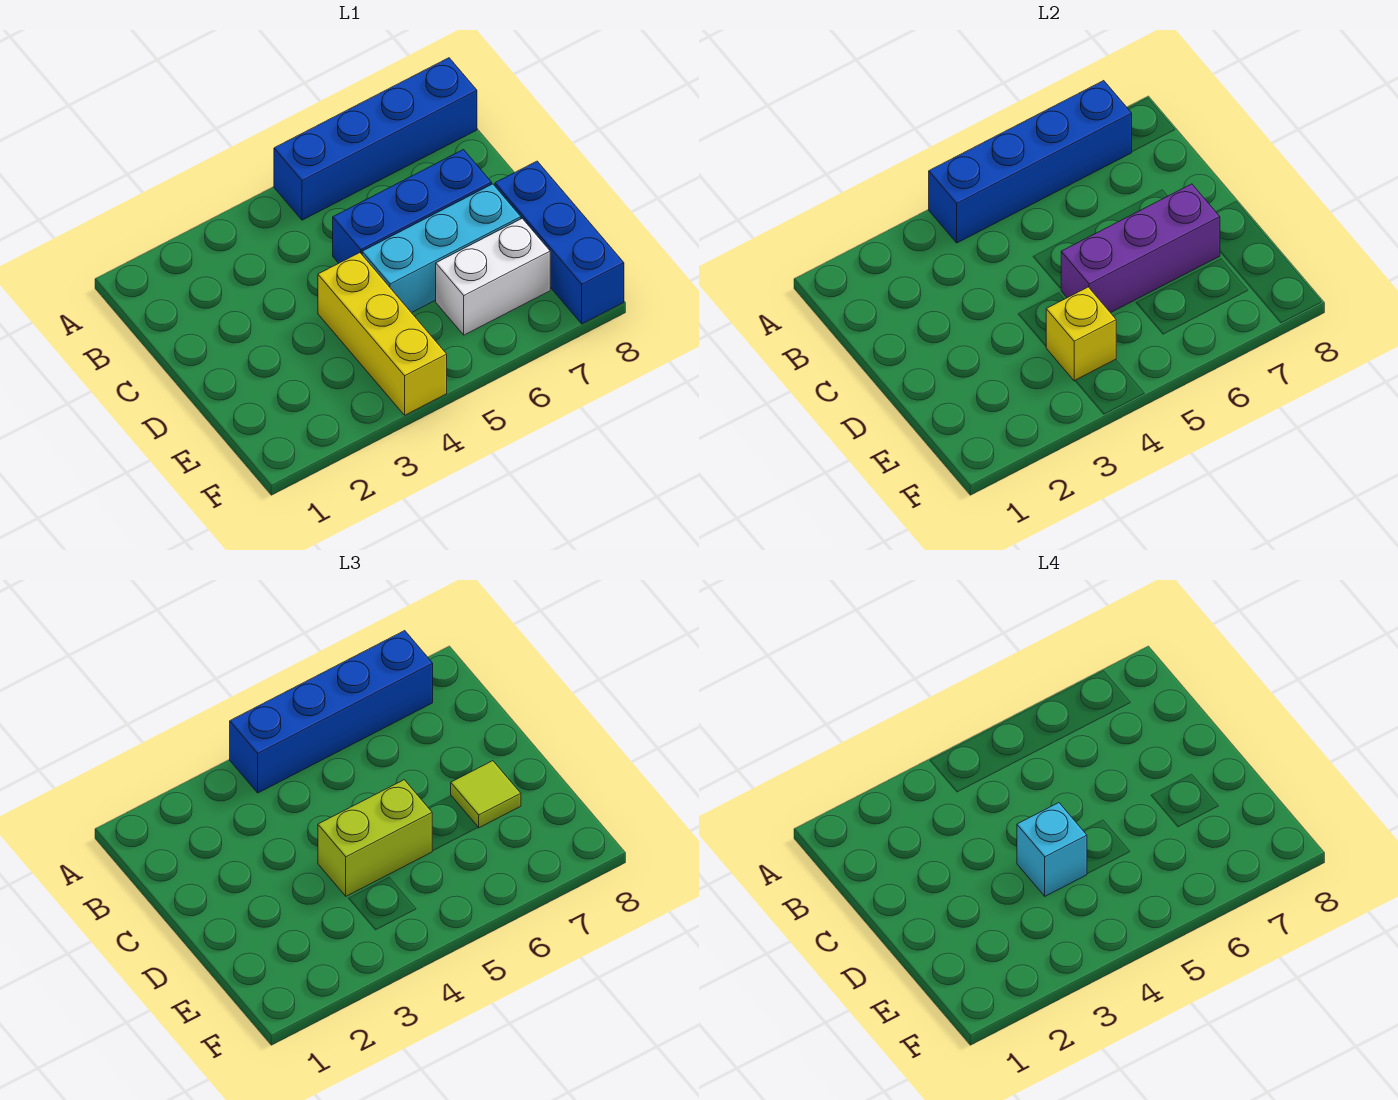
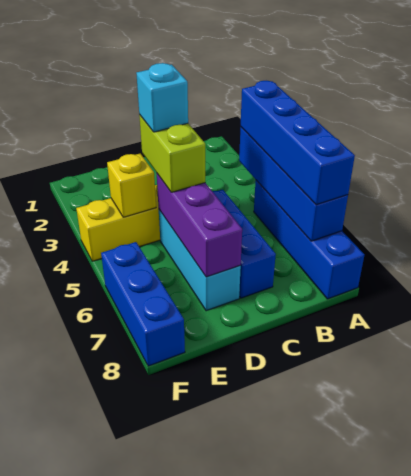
lime 1x1 tile [451,761,521,828] -> none
blue 1x3 brick [495,161,624,324] -> blue 1x3 brick turned to [101,242,185,366]
white 1x2 brick [436,219,550,335] -> none

